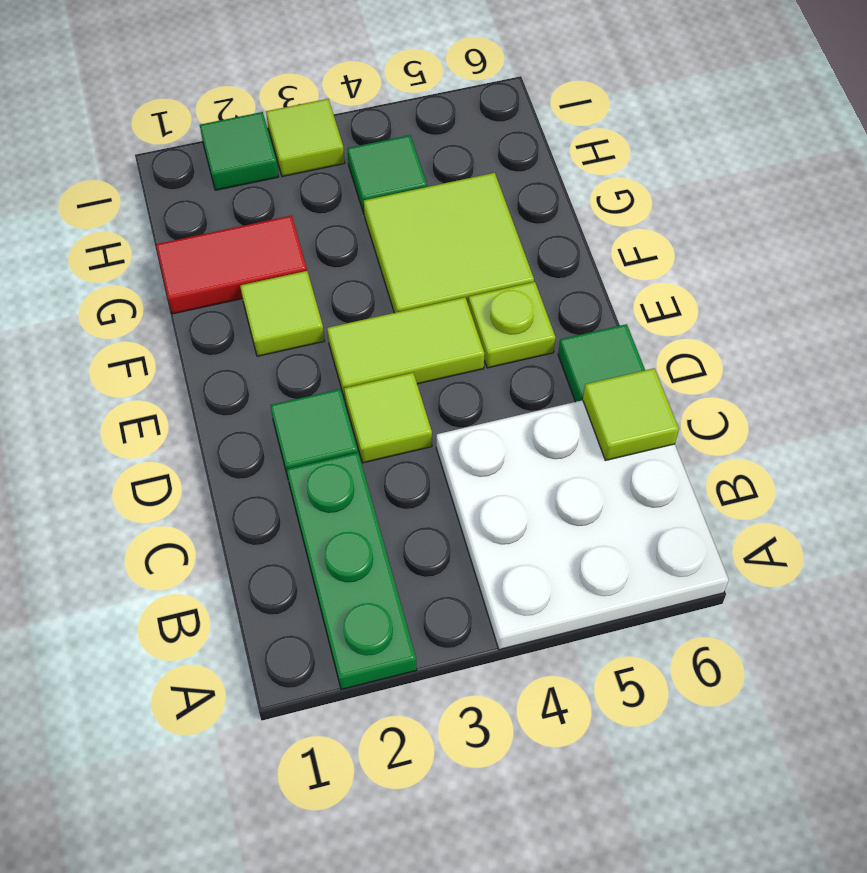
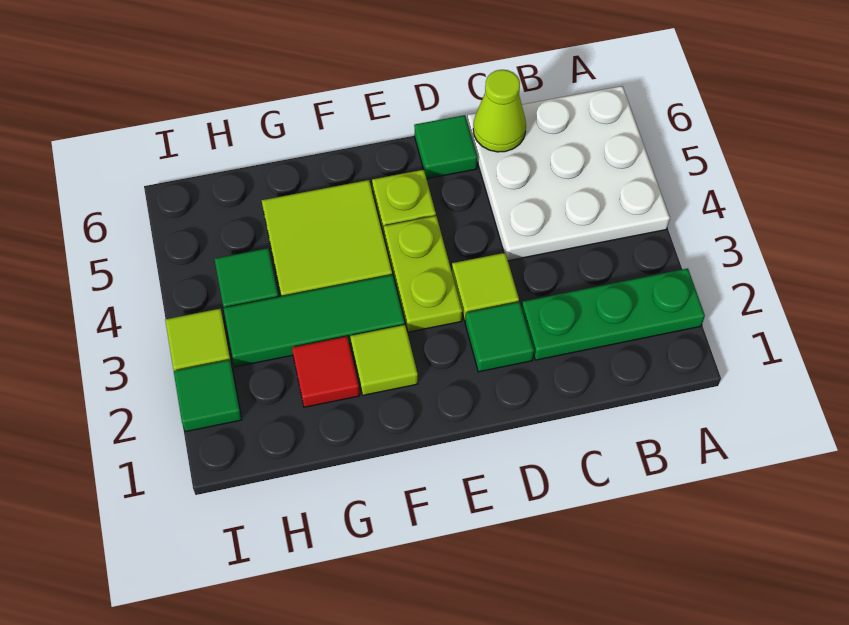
lime 1x1 tile [583,368,679,460] -> lime 1x1 cone [473,70,526,152]
lime 1x2 tile [327,297,485,399] -> lime 1x2 plate [384,216,462,332]
none -> green 1x3 tile [224,275,405,367]
red 1x2 tile [156,216,307,314] -> red 1x1 tile [292,337,360,407]

